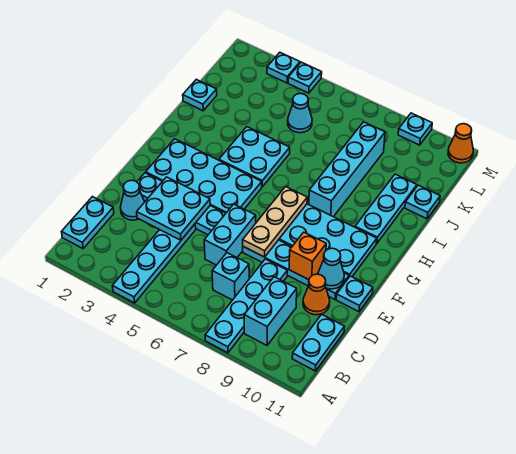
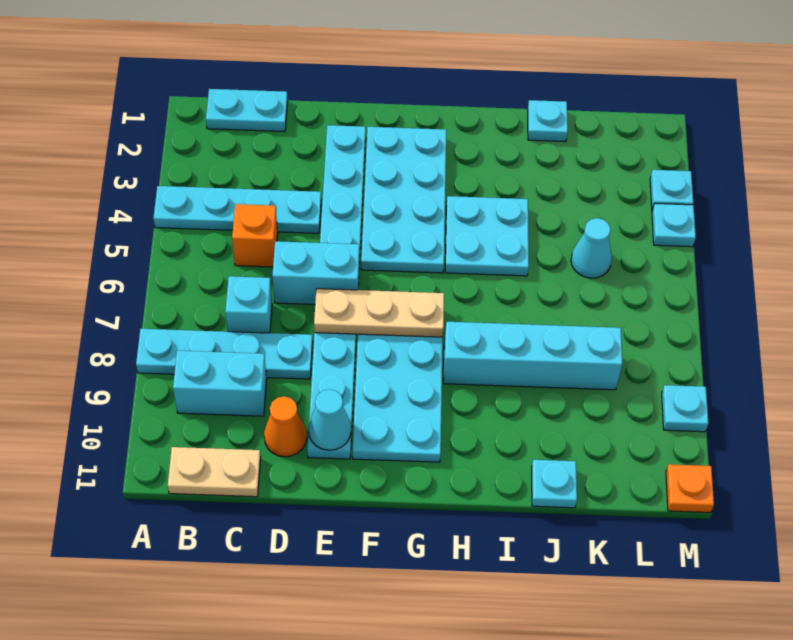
cyan 1x2 plate [292,314,344,371] -> tan 1x2 plate [168,447,261,497]
cyan 1x1 cone [120,180,144,220] -> none
cyan 2x2 plate [137,177,210,240] -> none
orange 1x1 brick [289,232,326,280] -> orange 1x1 brick moved to [232,204,278,267]
cyan 1x1 plate [336,276,373,312] -> none
cyan 1x3 plate [355,174,417,243] -> none
orange 1x1 cone [448,124,473,163] -> orange 1x1 plate [666,464,714,513]

